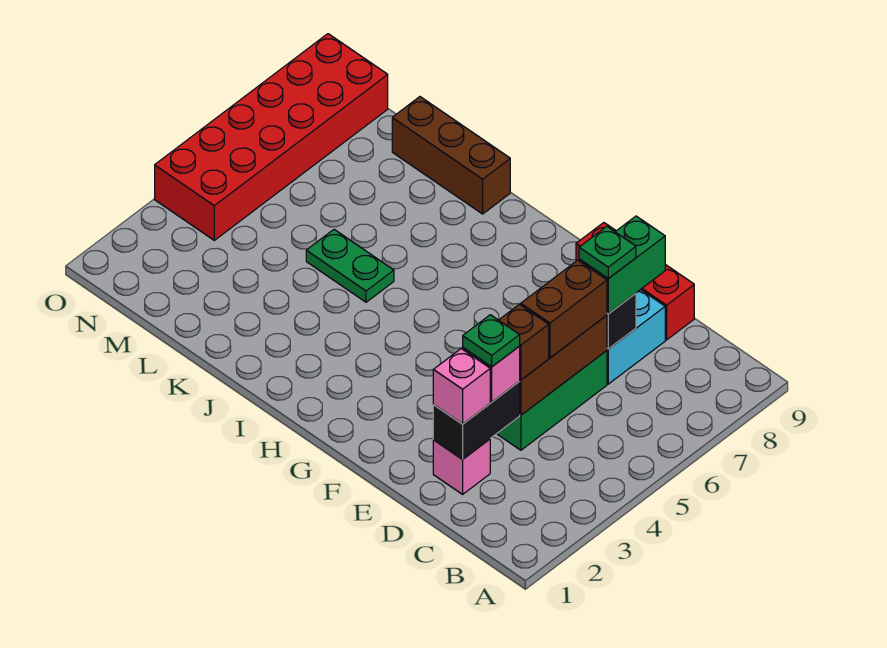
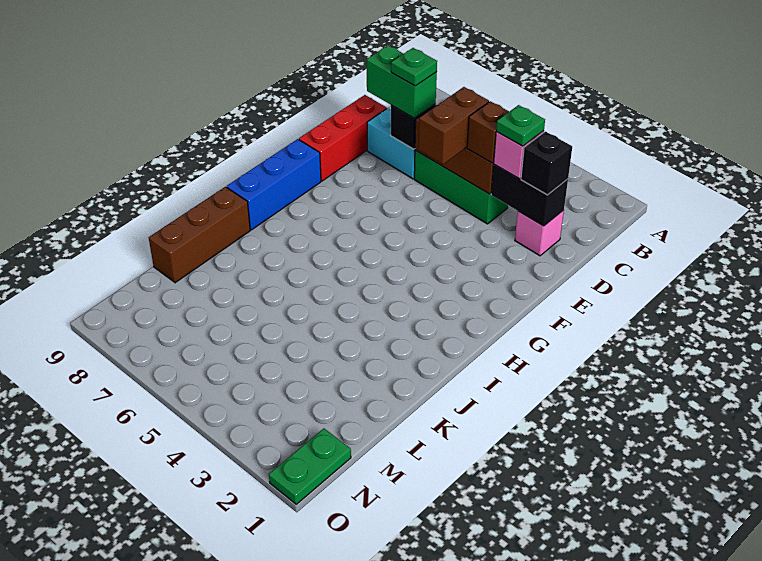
pink 1x1 brick [433,349,490,424] -> black 1x1 brick [521,131,572,195]
brown 1x2 brick [521,260,607,358] -> brown 1x2 brick turned to [418,87,489,164]
none -> blue 1x3 brick [227,139,321,230]
green 1x2 plate [306,229,394,302] -> green 1x2 plate moved to [269,429,351,504]
red 2x6 brick [155,34,388,240] -> none

